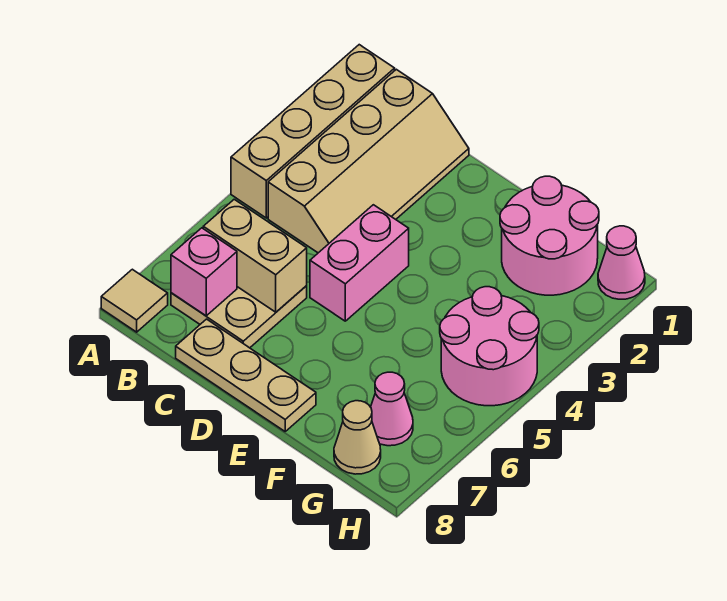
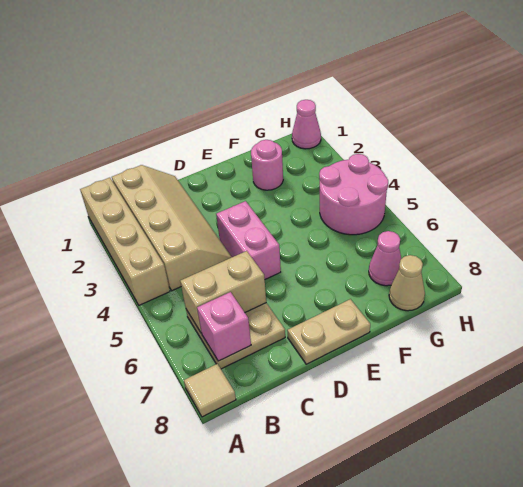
tan 1x3 plate [176,319,316,431] -> tan 1x2 plate [287,299,370,364]
pink 2x2 round brick [500,176,599,295] -> pink 1x1 round brick [251,140,283,190]

